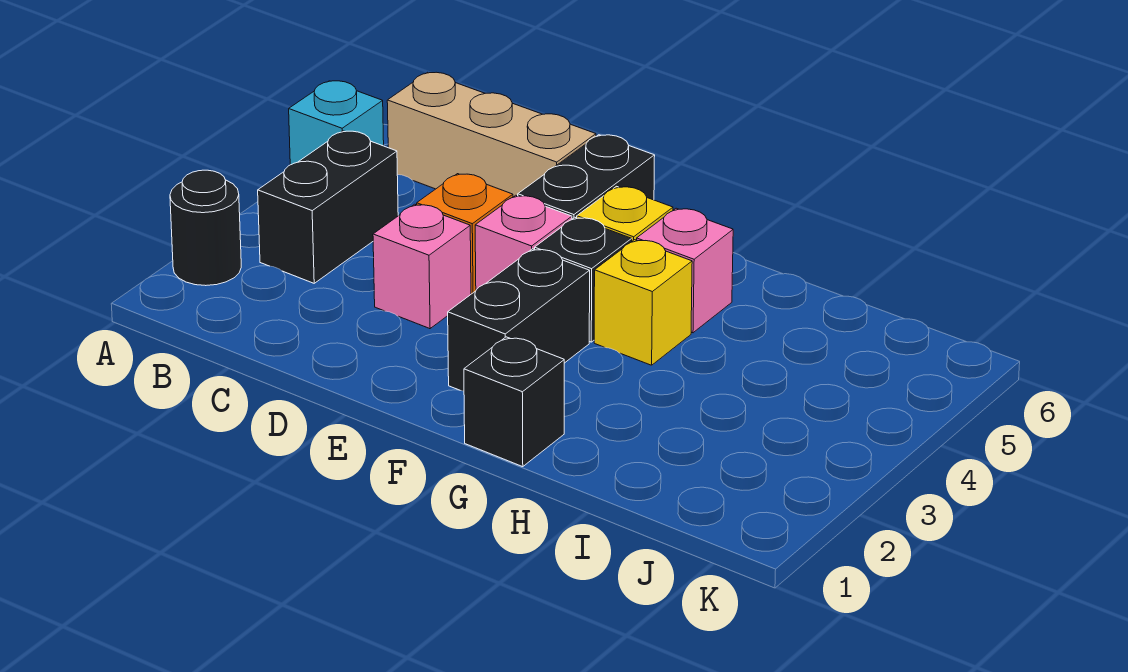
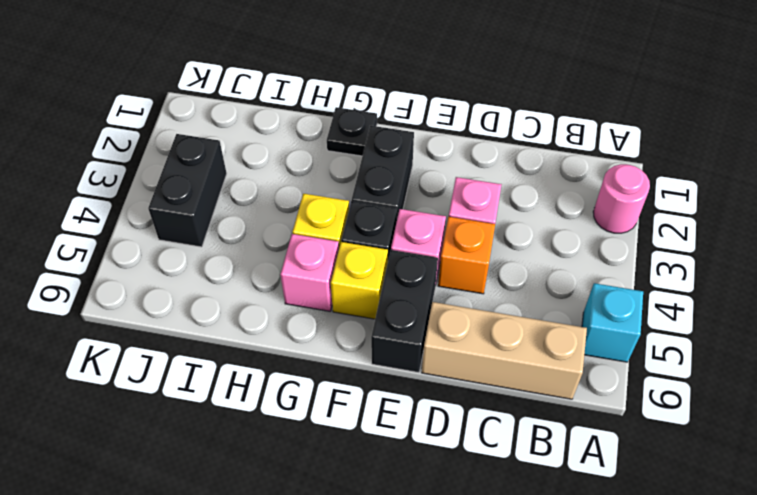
black 1x1 round brick [170,170,241,286] -> pink 1x1 round brick [593,164,650,233]
black 1x2 brick [258,131,398,283] -> black 1x2 brick moved to [148,134,227,247]
black 1x1 brick [464,337,564,467] -> black 1x1 plate [327,107,377,156]

